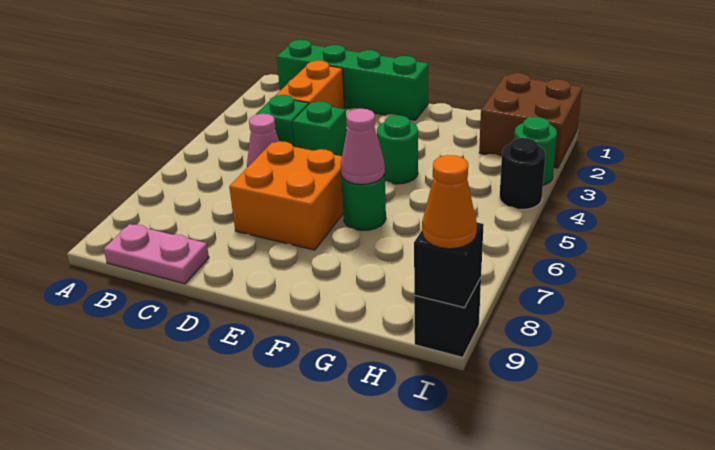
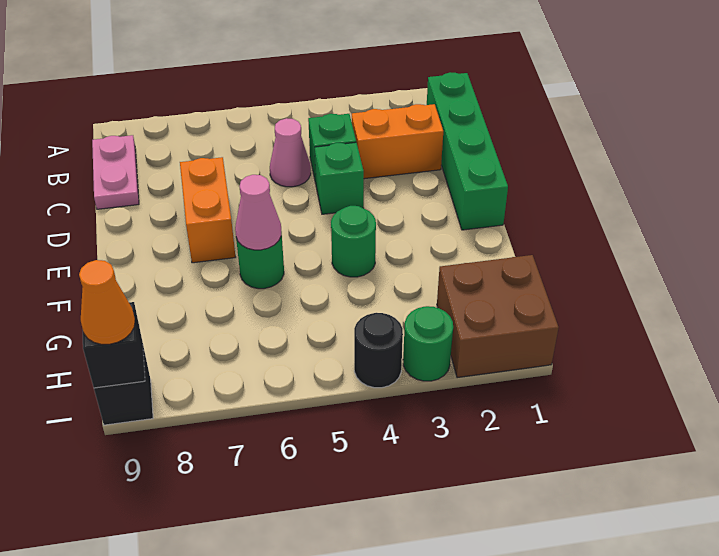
orange 2x2 brick [229,141,343,250] -> orange 1x2 brick [180,157,235,263]

